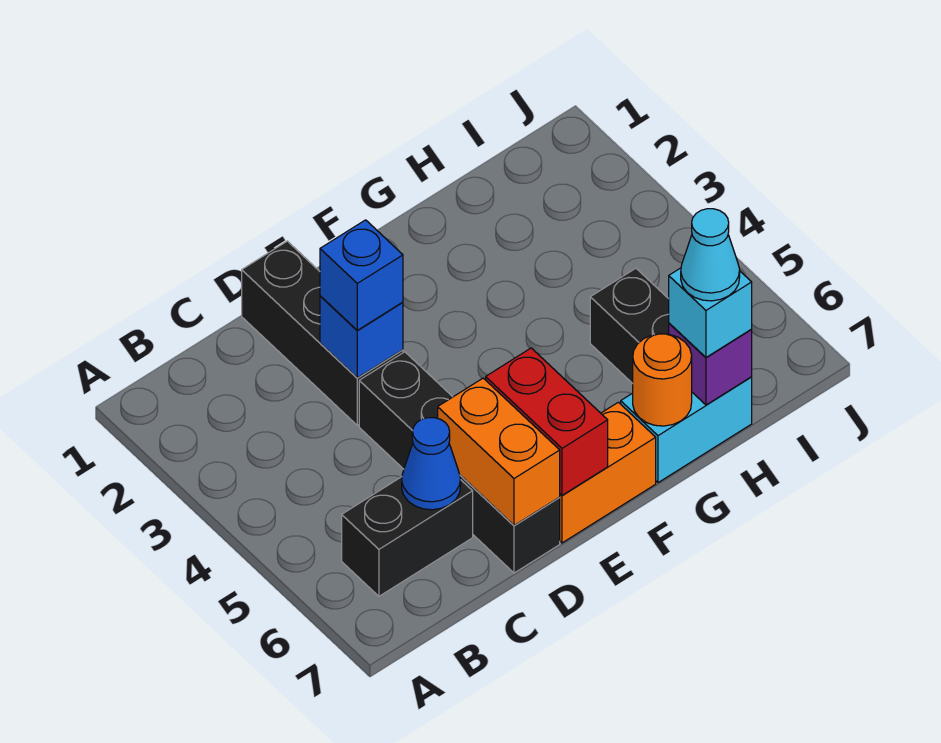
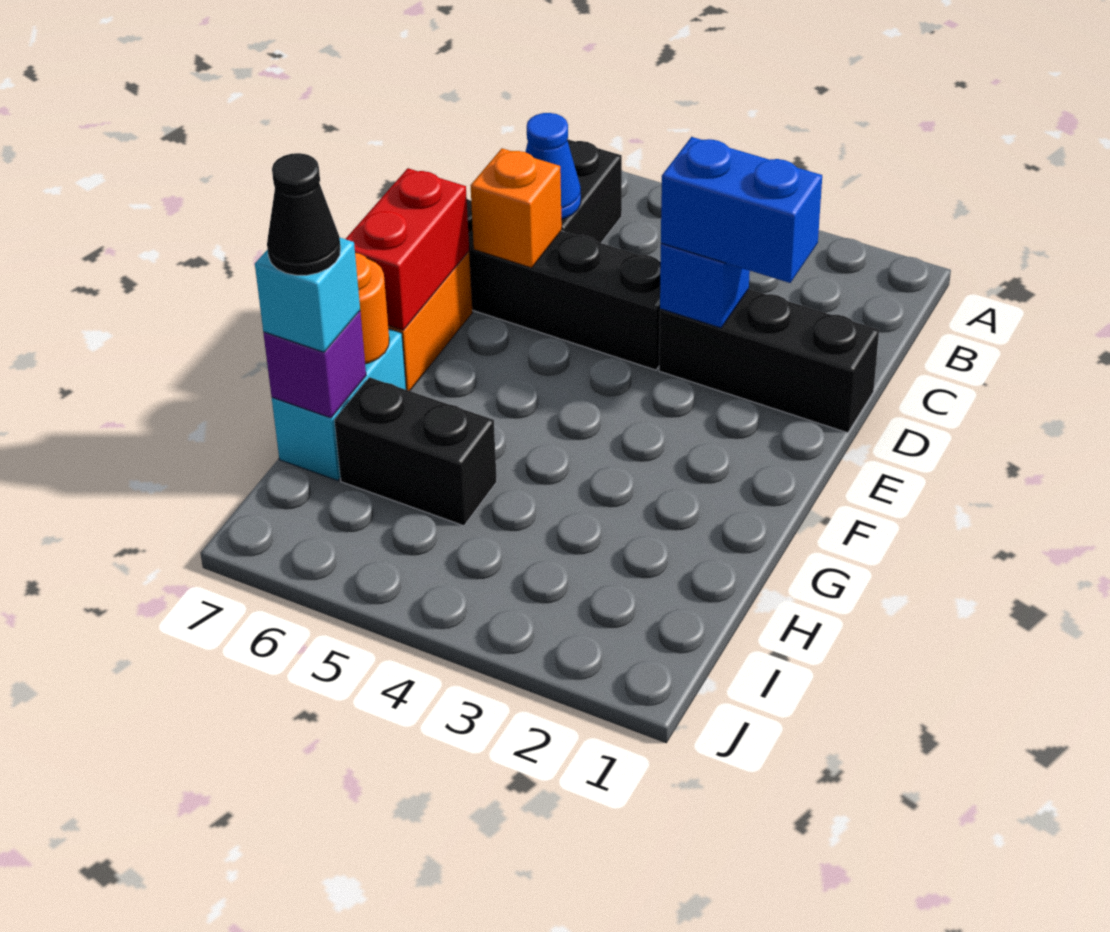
blue 1x1 brick [320,220,403,330] -> blue 1x2 brick [661,137,822,283]
orange 1x2 brick [438,378,560,525] -> orange 1x1 brick [471,148,562,268]
red 1x2 brick [486,348,608,495] -> red 1x2 brick turned to [346,168,469,330]
cyan 1x1 cone [681,209,740,301] -> black 1x1 cone [267,153,340,275]

